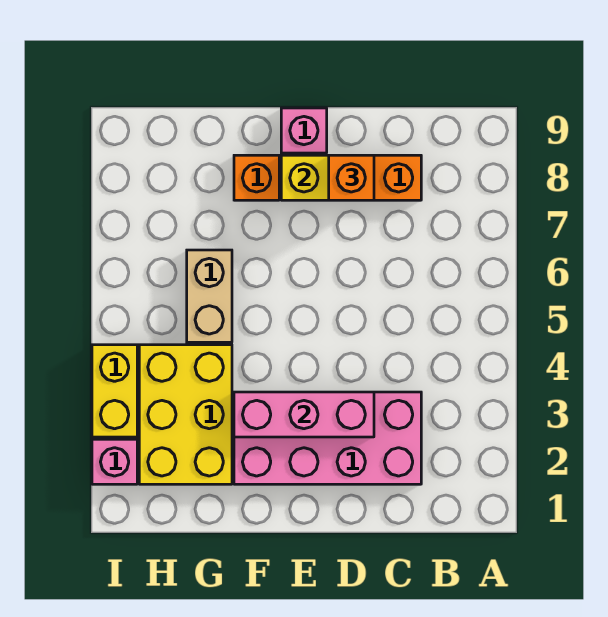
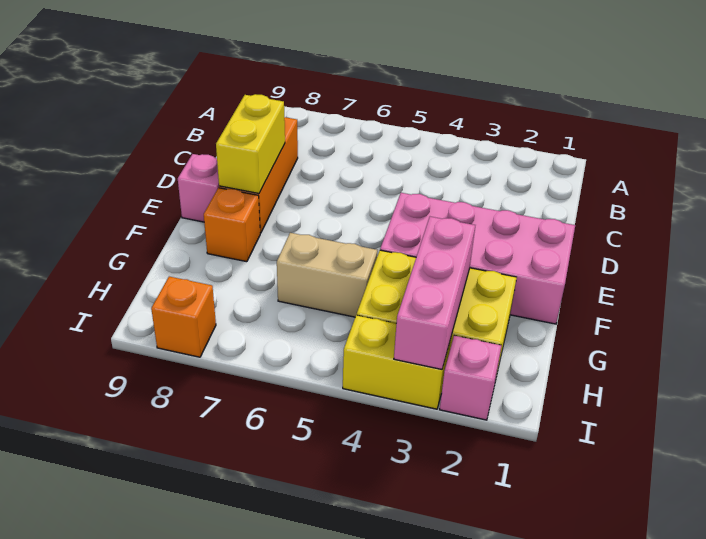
pink 2x4 brick [234,392,421,484] -> pink 2x4 brick turned to [380,193,575,324]
pink 1x3 brick [234,392,374,437] -> pink 1x3 brick moved to [394,217,475,369]
orange 1x1 brick [329,155,374,200] -> orange 1x1 brick moved to [151,277,216,357]

